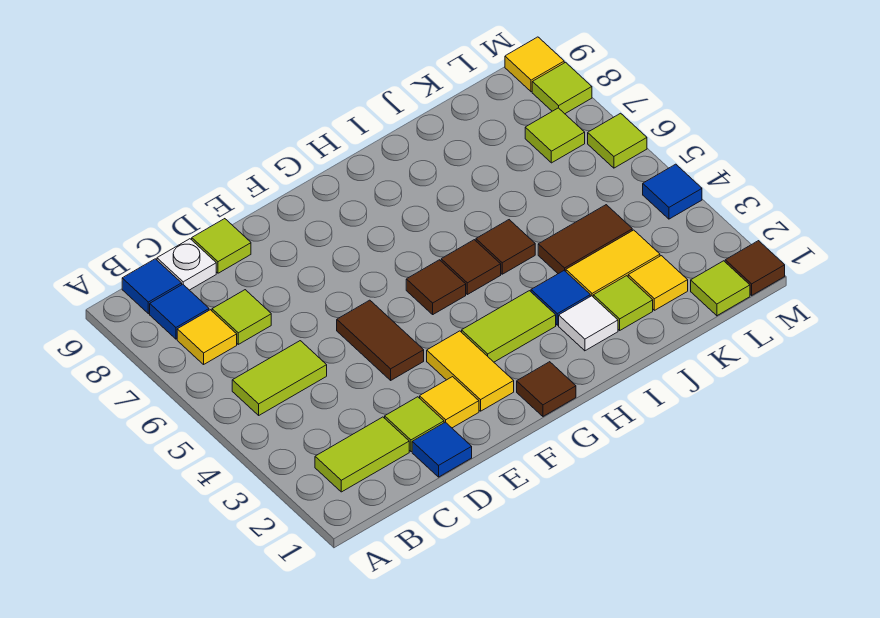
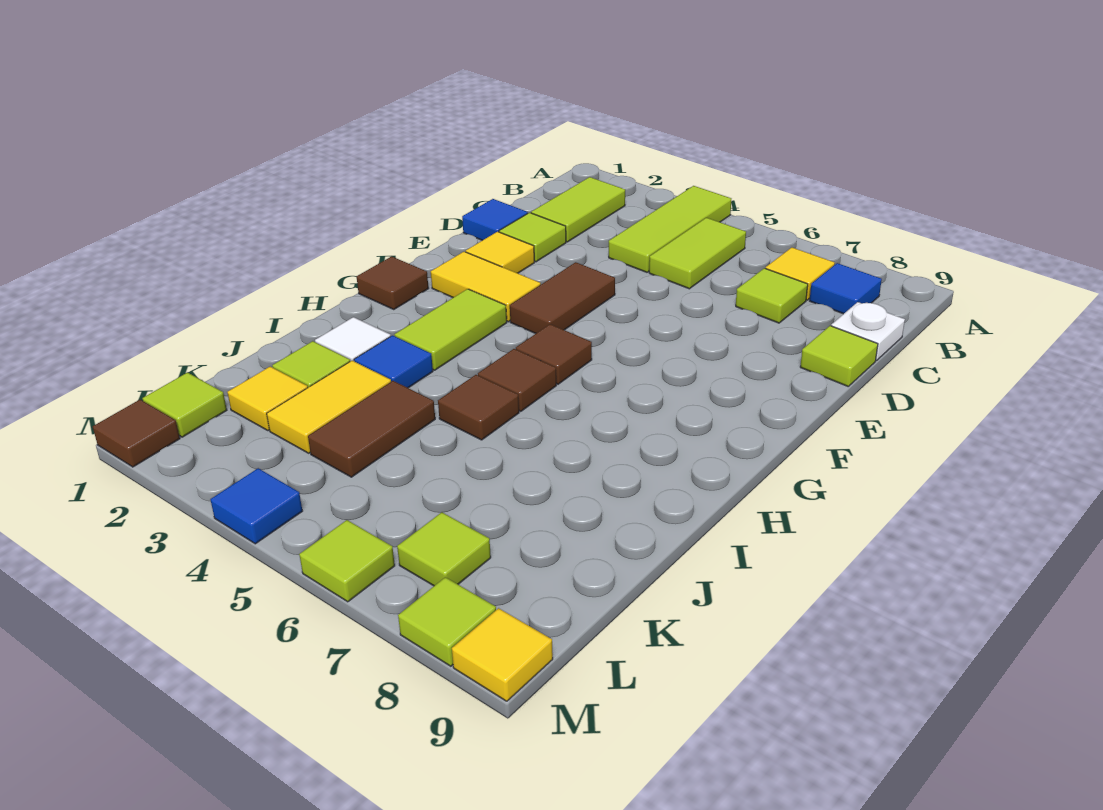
none -> lime 1x3 tile [609,186,731,272]
blue 1x1 tile [122,259,182,314] -> none
brown 1x2 tile [337,300,424,380] -> brown 1x2 tile turned to [510,262,615,334]

